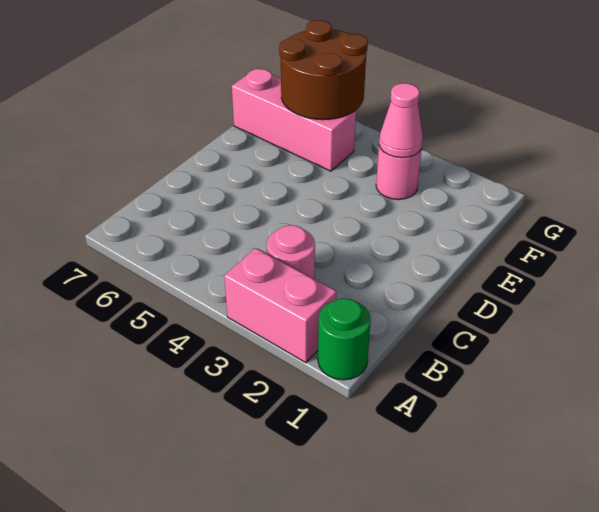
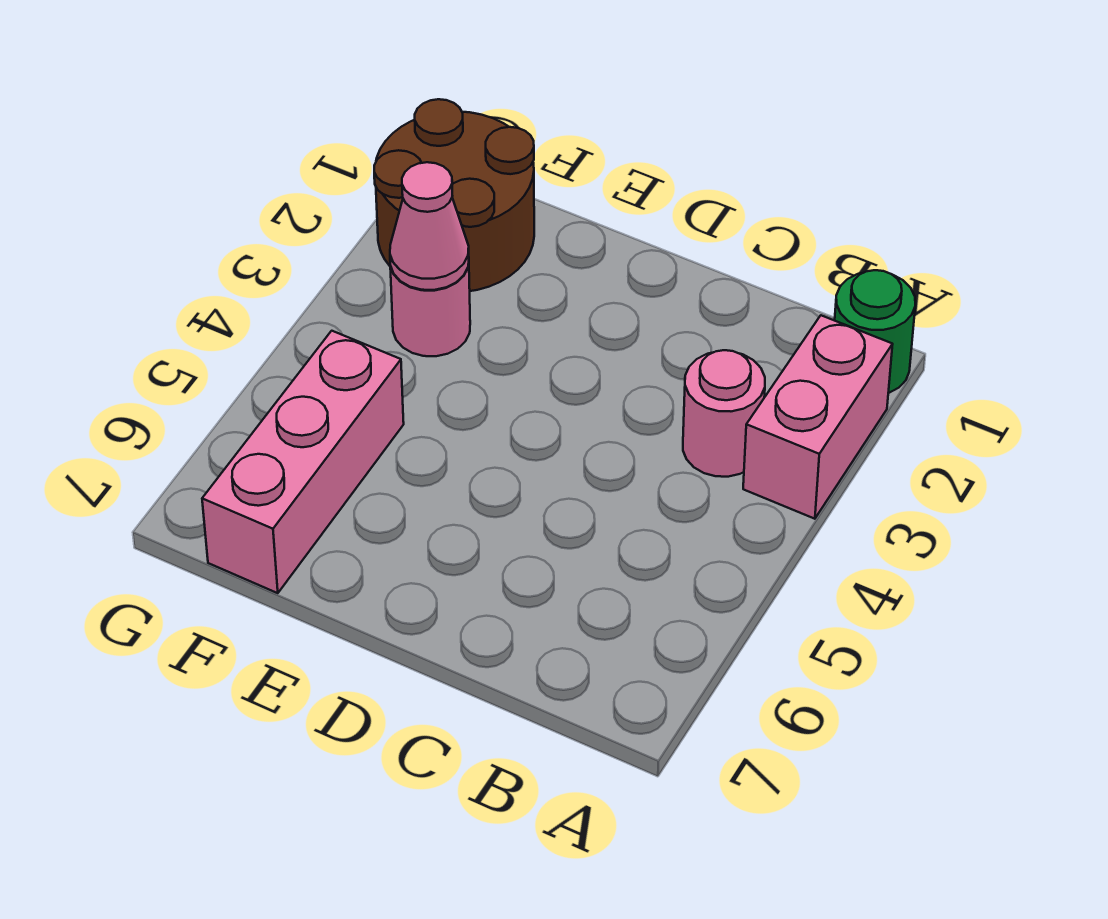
brown 2x2 round brick [279,20,368,120] -> brown 2x2 round brick moved to [374,99,534,291]

